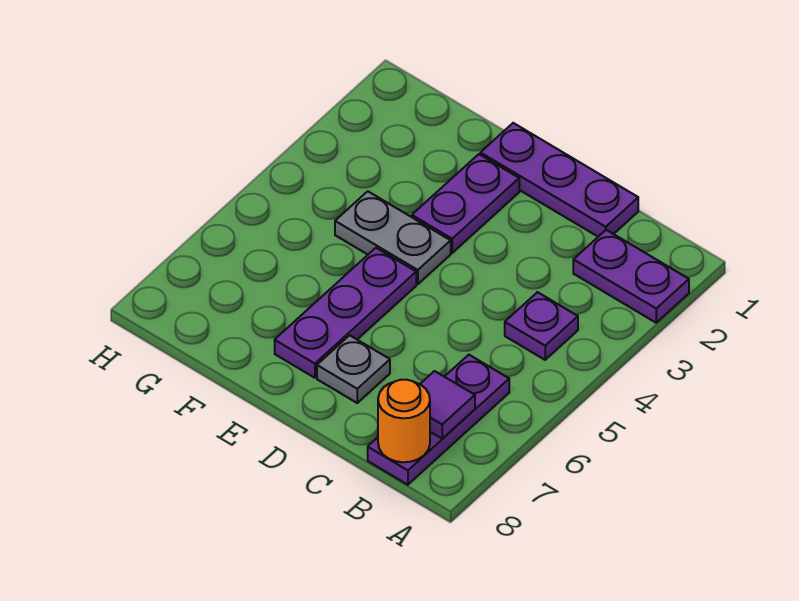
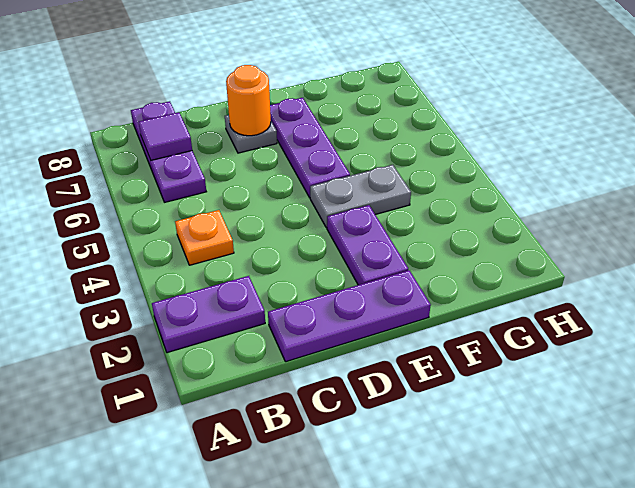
purple 1x1 plate [505,292,578,360] -> orange 1x1 plate [175,210,234,265]
orange 1x1 round brick [378,380,430,462] -> orange 1x1 round brick moved to [226,65,271,136]

